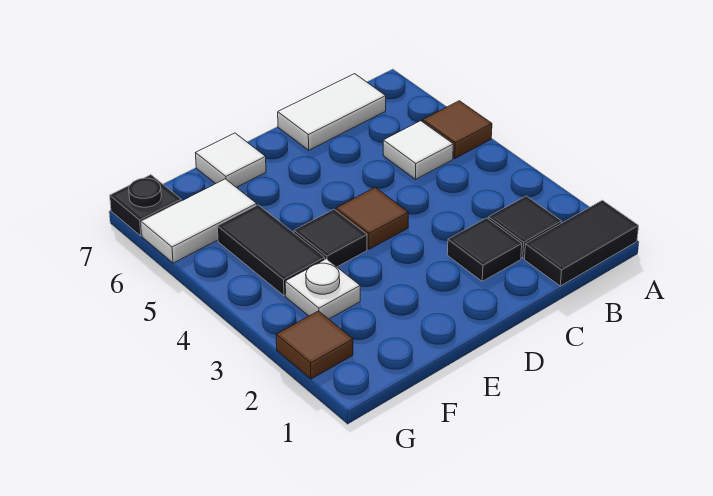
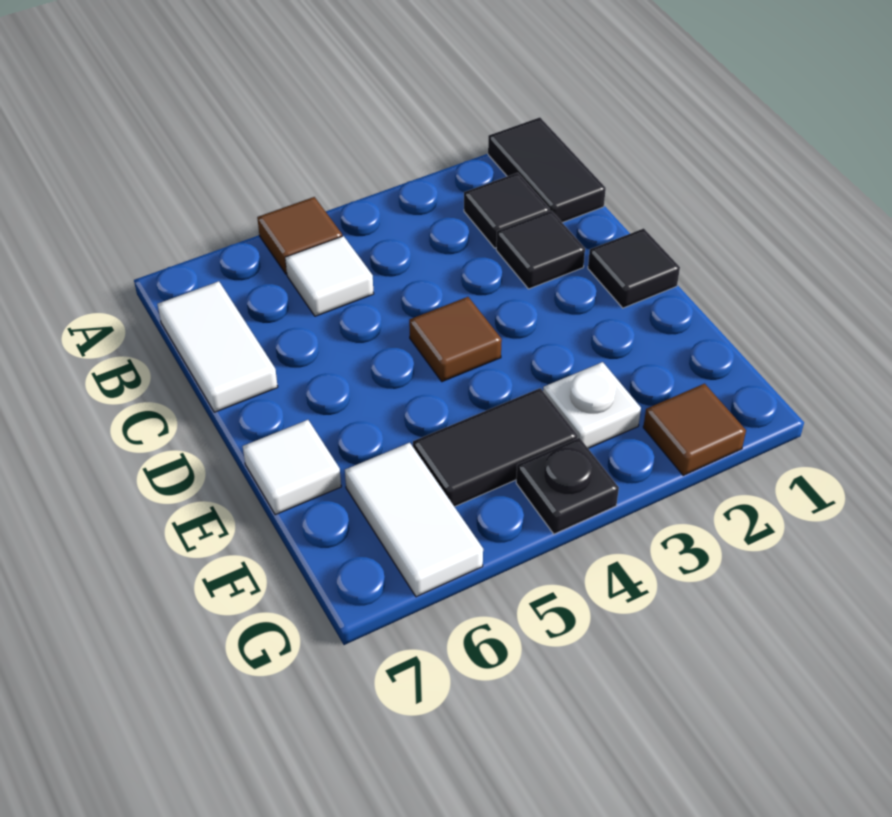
black 1x1 tile [294,209,367,267] -> black 1x1 tile moved to [588,228,680,308]
black 1x1 plate [110,175,181,236] -> black 1x1 plate moved to [516,438,619,534]

